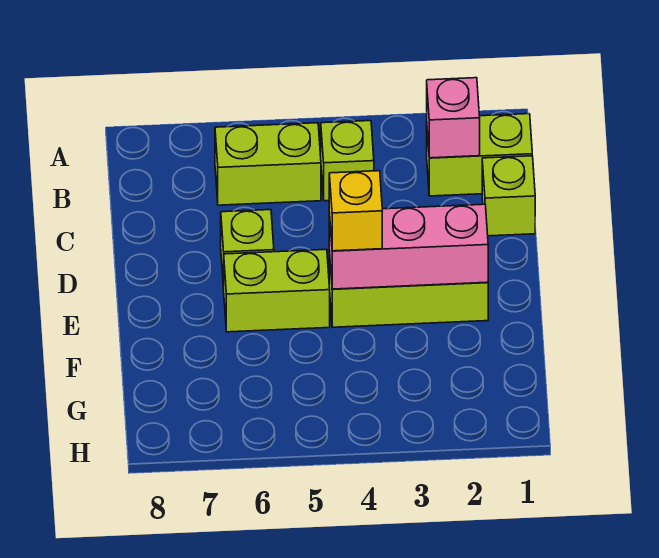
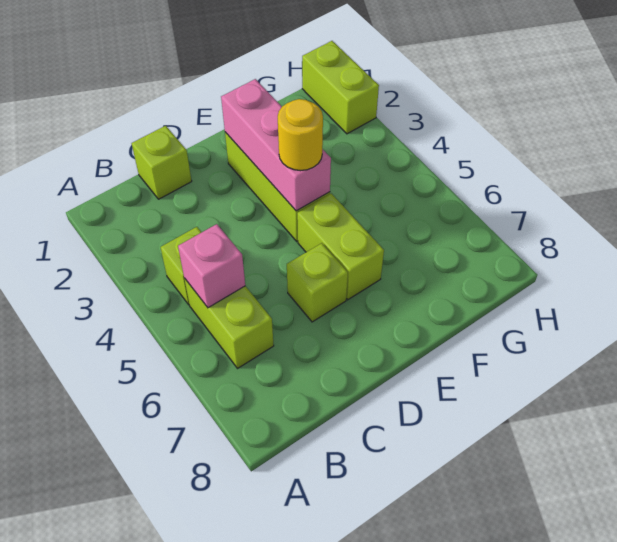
lime 1x2 brick [427,114,532,196] -> lime 1x2 brick moved to [302,41,379,134]
pink 1x1 brick [427,78,480,158] -> pink 1x1 brick moved to [178,224,245,308]
yellow 1x1 brick [329,171,382,251] -> yellow 1x1 round brick [278,99,323,171]

